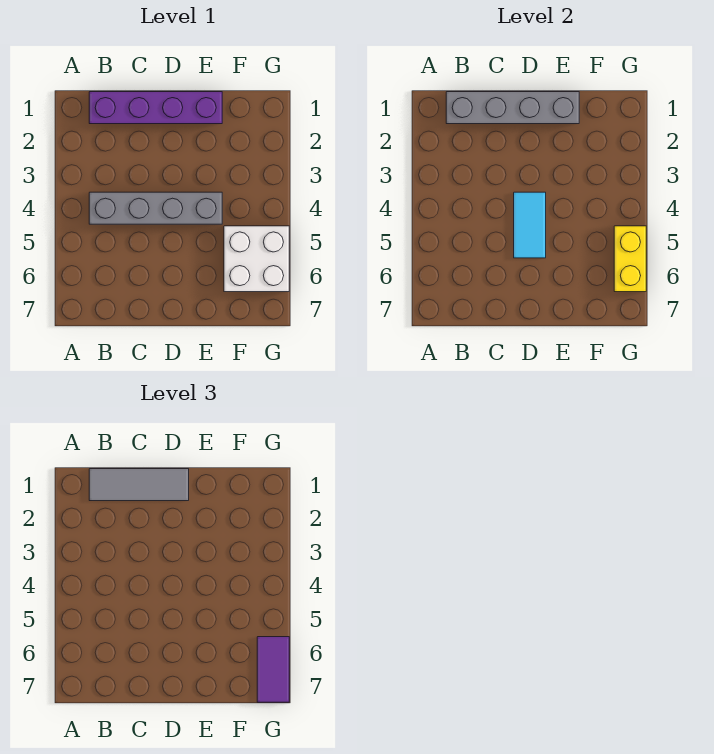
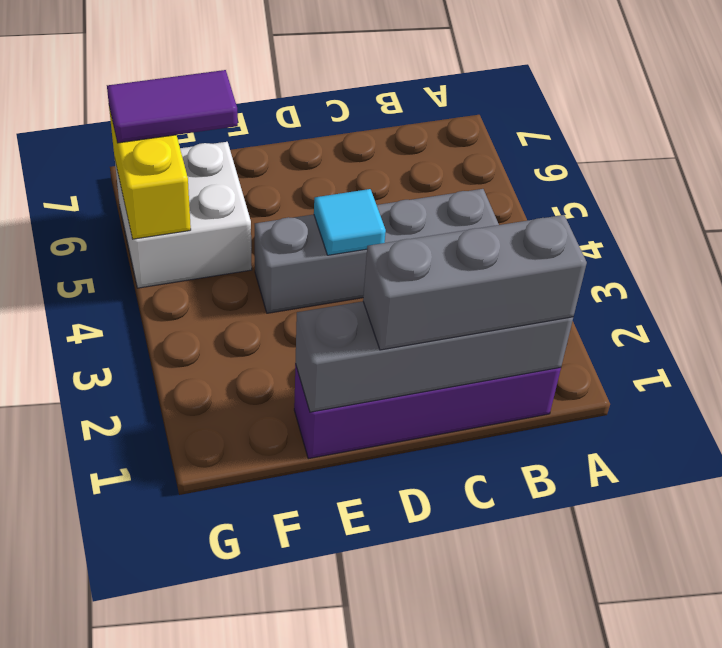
grey 1x3 tile [89,469,189,501] -> grey 1x3 brick [363,215,587,350]
cyan 1x2 tile [514,192,546,258] -> cyan 1x1 tile [314,189,386,255]
purple 1x2 tile [257,637,289,702] -> purple 1x2 tile turned to [107,70,238,143]

